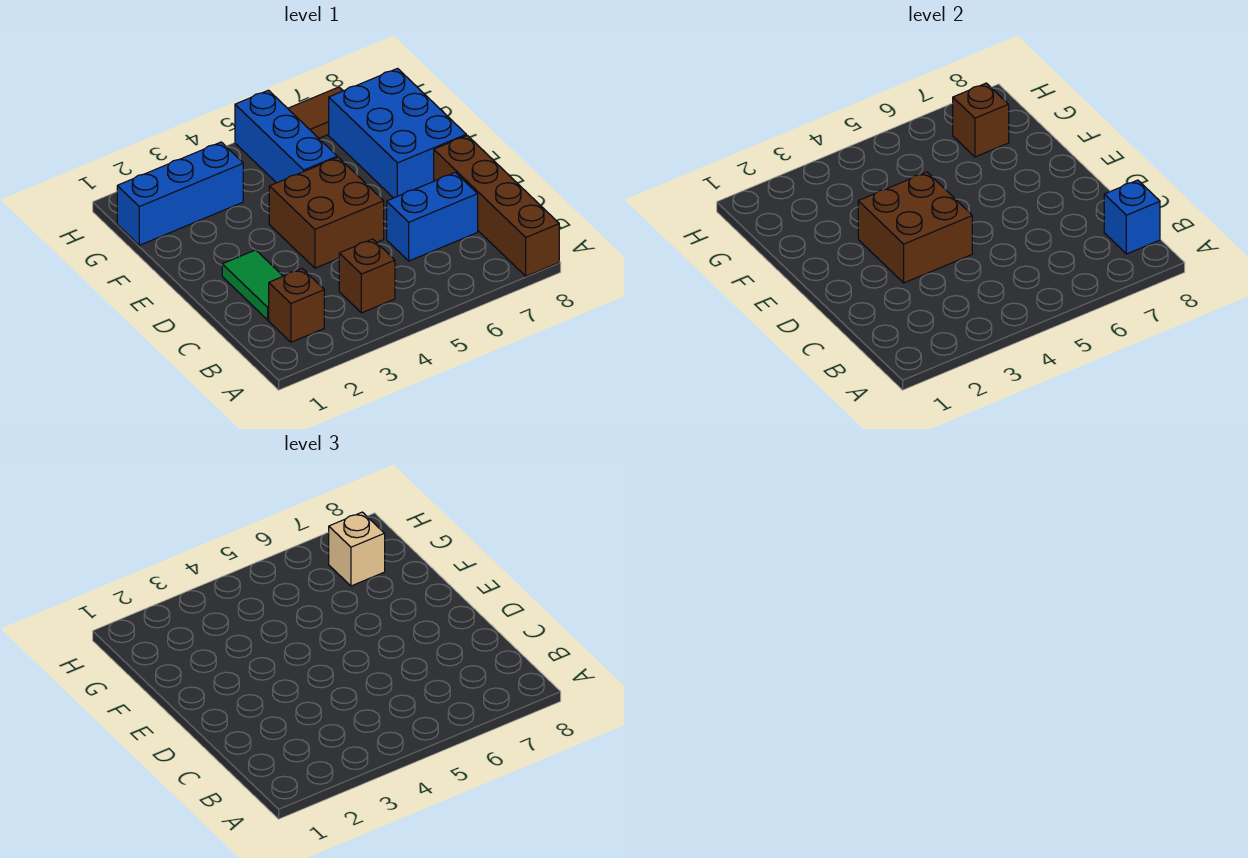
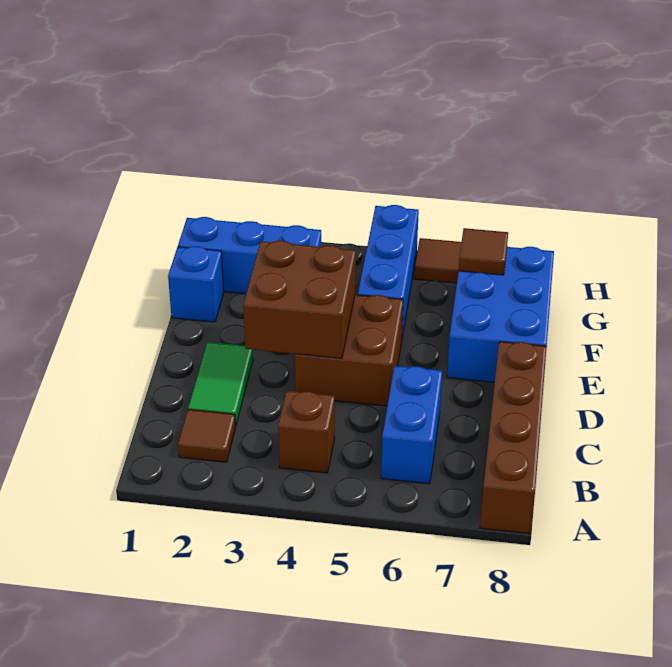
brown 1x1 brick [269,269,324,342] -> brown 1x1 tile [178,410,236,462]
blue 1x1 brick [1104,180,1160,254] -> blue 1x1 brick moved to [168,246,224,322]
blue 1x2 brick [387,172,478,261] -> blue 1x2 brick turned to [381,366,442,484]
brown 1x1 brick [952,83,1009,157] -> brown 1x1 tile [459,228,508,275]
tan 1x1 brick [328,512,385,586] -> none

